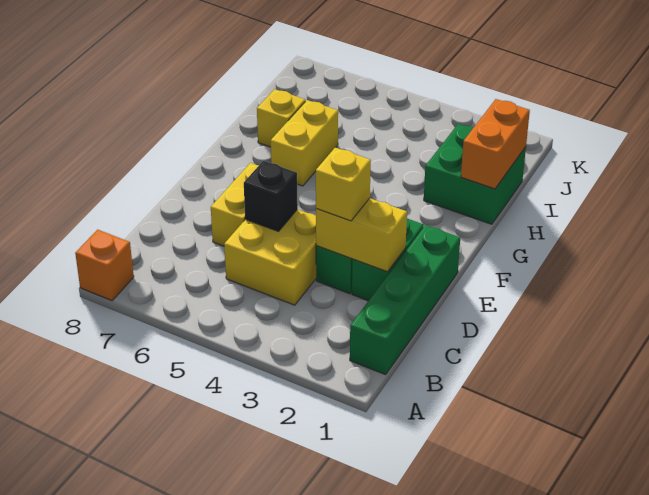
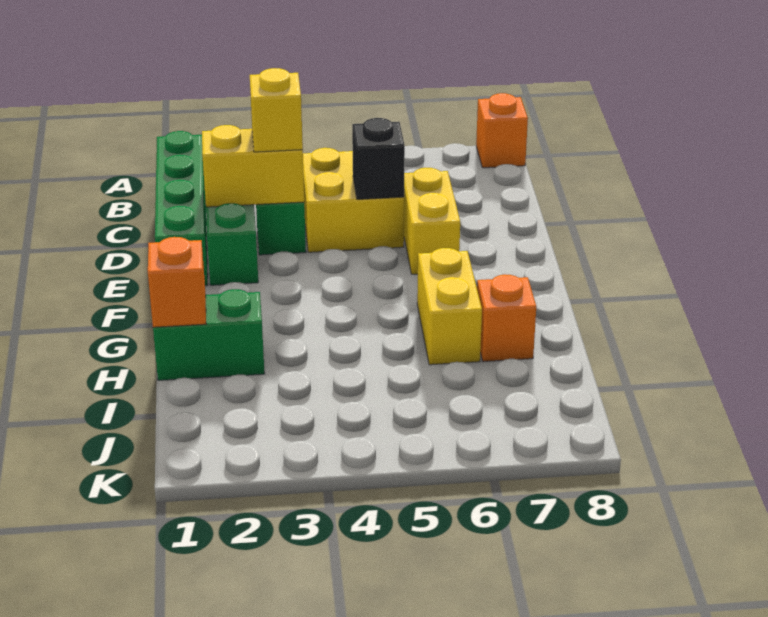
green 2x2 brick [424,124,526,224] -> green 1x2 brick [153,289,265,380]
orange 1x2 brick [461,99,530,189] -> orange 1x1 brick [148,237,206,327]
yellow 1x1 brick [257,89,305,147] -> orange 1x1 brick [477,274,536,361]

